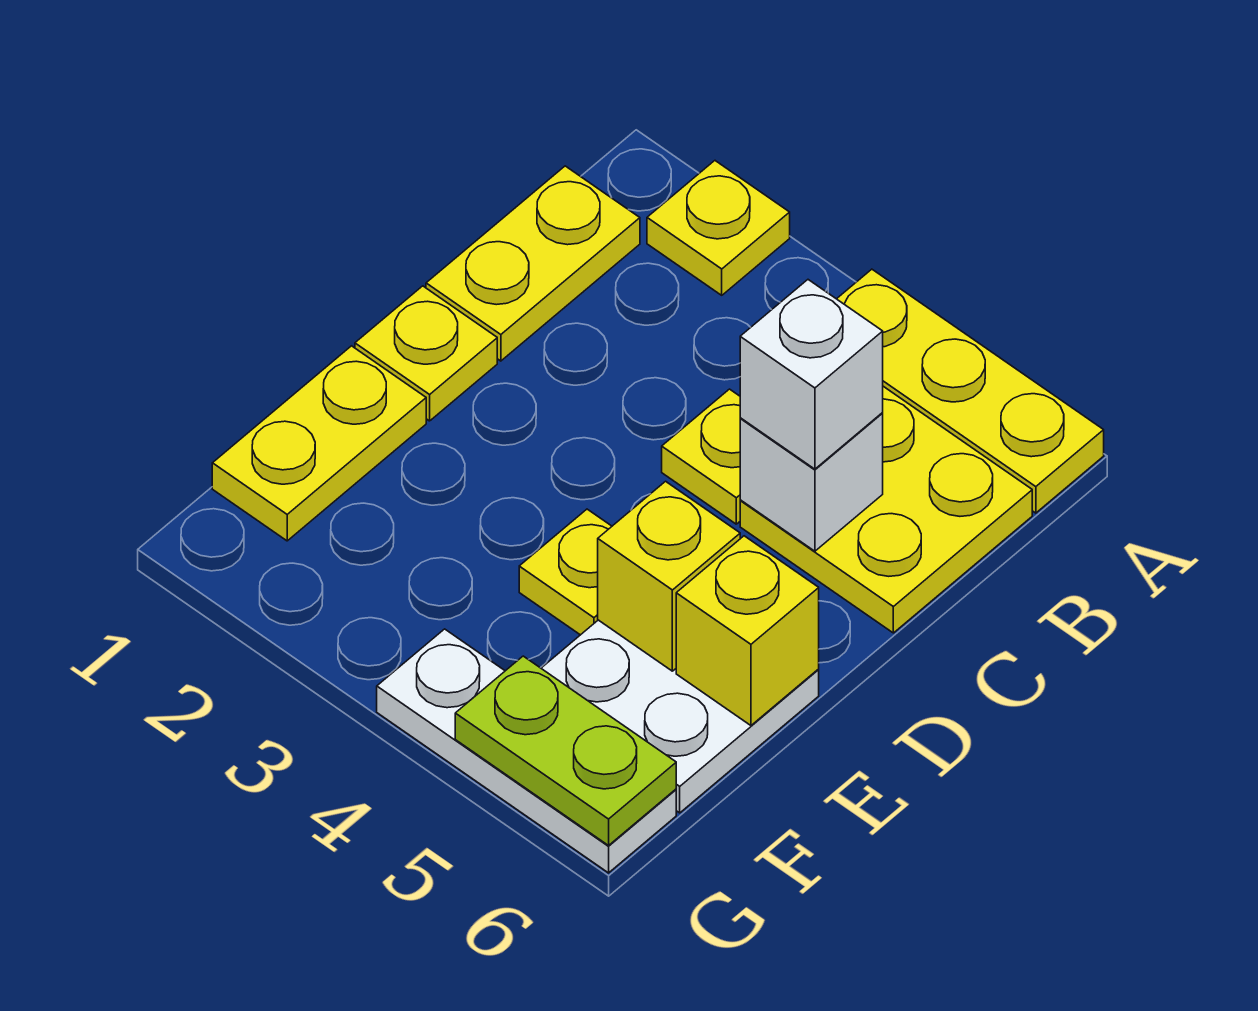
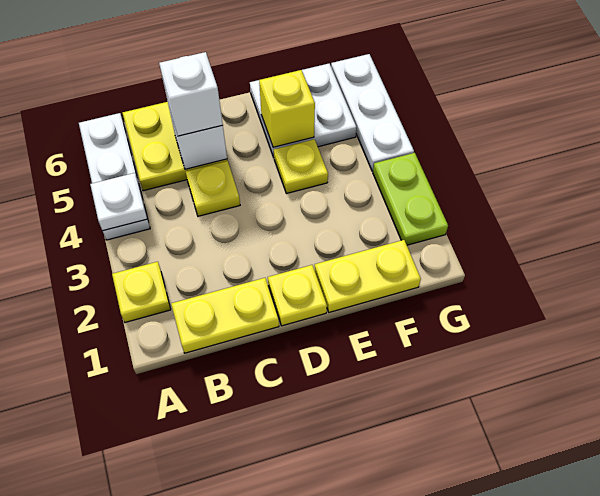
yellow 1x3 plate [837,269,1104,513] -> white 1x3 plate [79,113,150,240]
none -> white 1x1 plate [90,173,147,231]
yellow 1x1 brick [676,536,819,725] -> none
lime 1x2 plate [455,656,676,845] -> lime 1x2 plate moved to [373,153,448,245]

